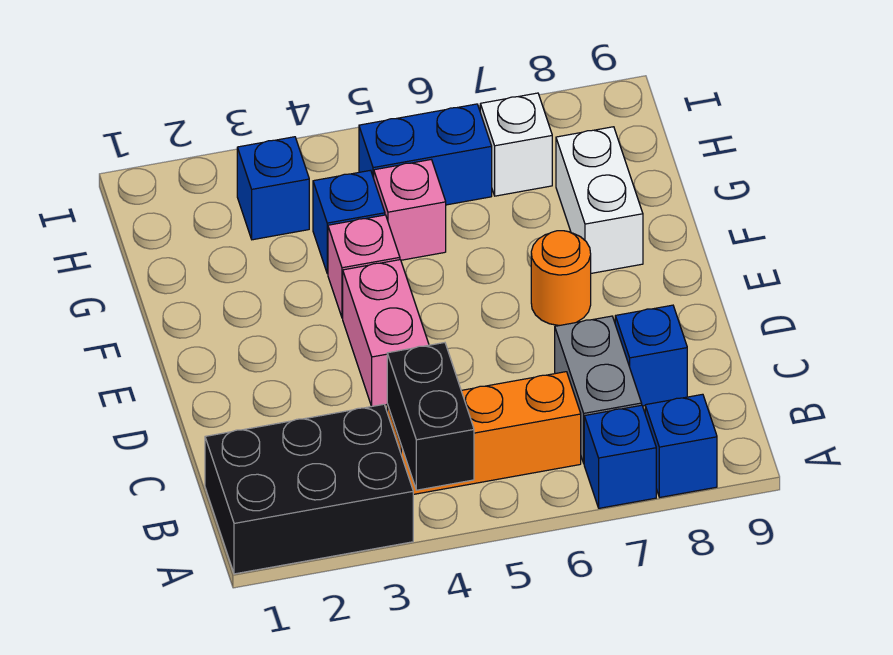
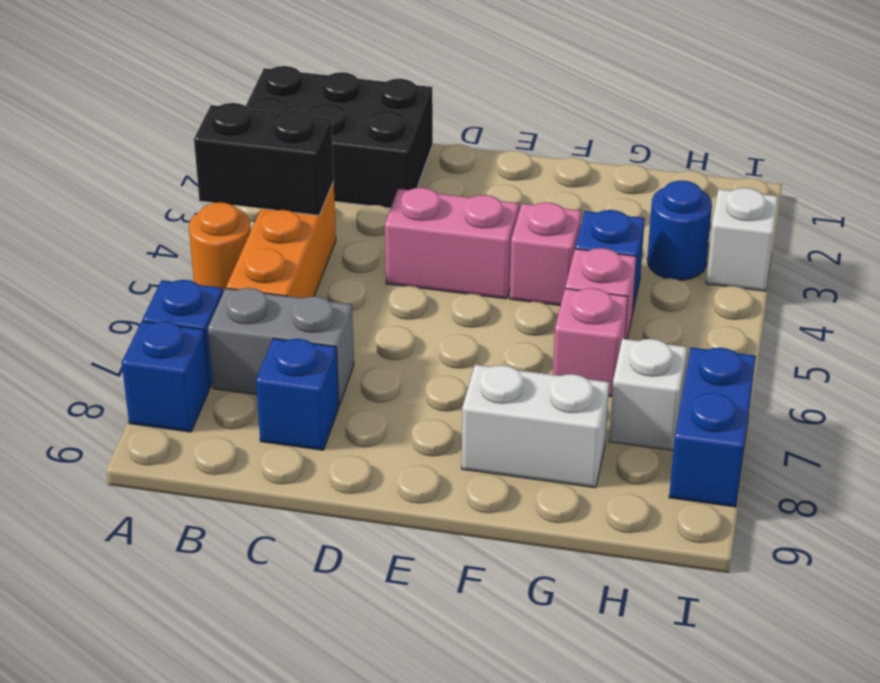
black 2x3 brick [205,404,413,574] -> black 2x3 brick turned to [246,66,433,208]
orange 1x1 round brick [531,231,591,325] -> orange 1x1 round brick moved to [189,202,251,292]
none -> pink 1x1 brick [553,288,628,397]
blue 1x1 brick [237,137,309,240] -> blue 1x1 round brick [647,181,712,280]
blue 1x2 brick [359,104,492,205] -> blue 1x2 brick moved to [669,347,756,507]
none -> white 1x1 brick [706,188,778,291]

